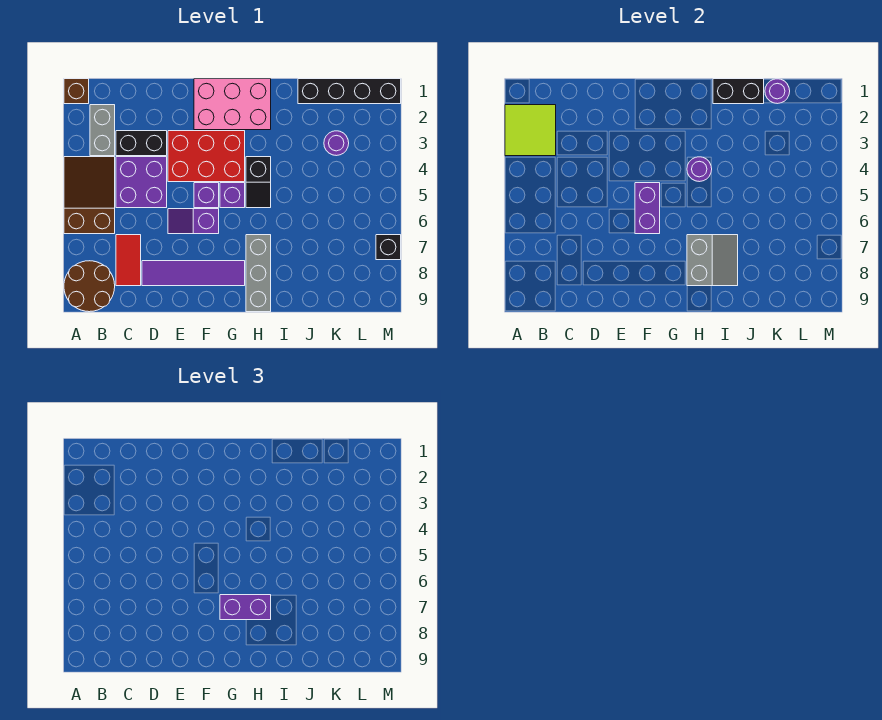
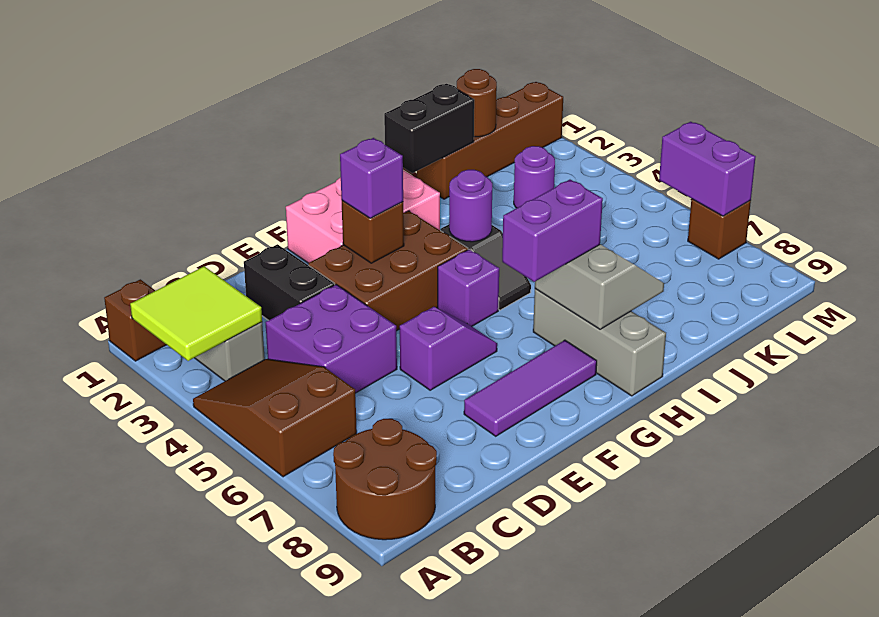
black 1x2 brick [116,131,167,156] -> black 1x2 brick turned to [244,244,335,320]
red 1x2 tile [116,235,141,286] -> none
purple 1x4 tile [142,261,245,286] -> purple 1x3 tile [464,340,597,436]
red 2x3 brick [168,131,245,182] -> brown 2x3 brick [308,211,468,331]
purple 1x2 slope [168,209,219,234] -> purple 1x2 slope turned to [400,307,497,390]
none -> brown 1x1 brick [342,201,404,263]
purple 1x1 brick [194,183,219,208] -> purple 1x1 brick moved to [340,138,403,218]
purple 1x2 brick [635,183,660,234] -> purple 1x2 brick moved to [659,122,755,216]
black 1x4 brick [298,79,401,104] -> brown 1x4 brick [417,82,563,199]
purple 1x1 round brick [765,79,790,104] -> brown 1x1 round brick [457,69,497,137]
black 1x1 brick [376,235,401,260] -> brown 1x1 brick [688,199,751,259]

